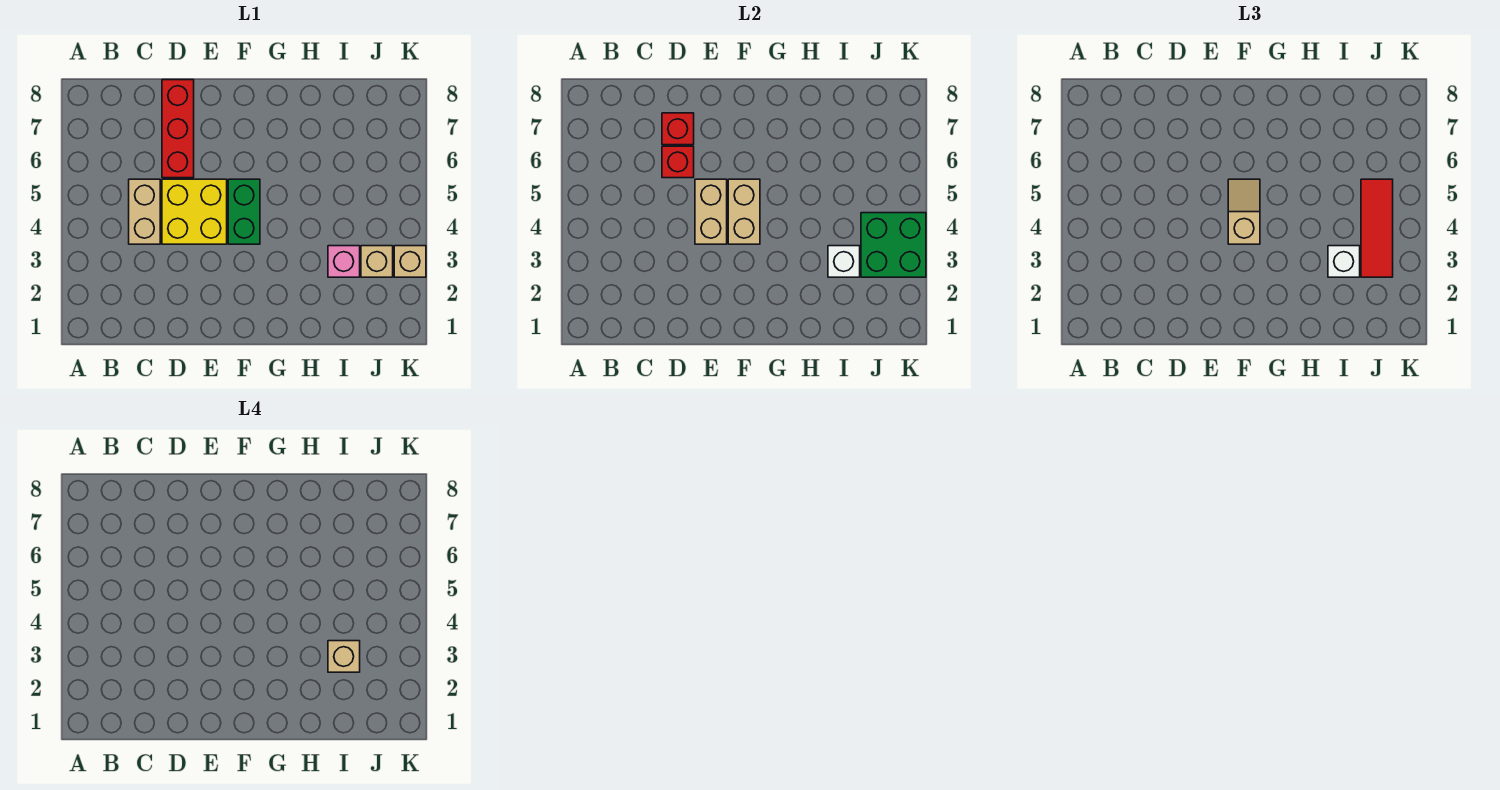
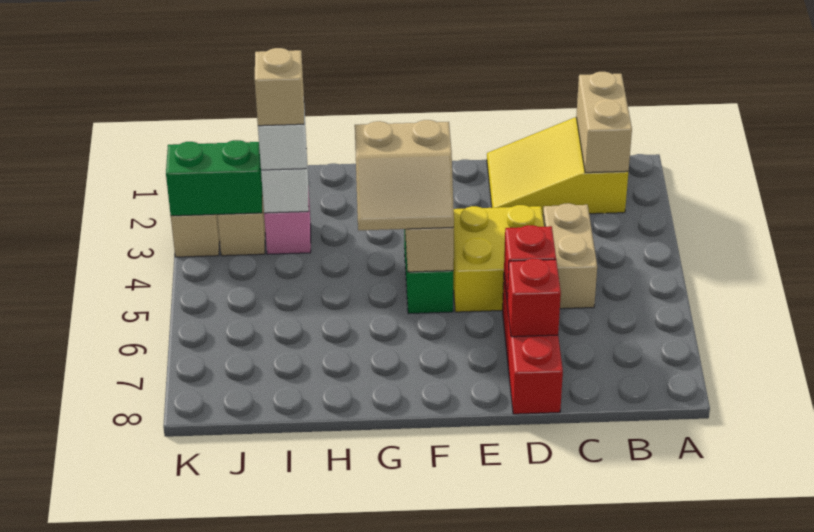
none -> yellow 2x3 slope [487,117,628,215]
tan 1x2 brick [695,179,727,244] -> tan 1x2 brick moved to [576,72,632,173]
tan 1x2 slope [1228,179,1260,244] -> tan 2x2 slope [355,120,454,230]
green 2x2 brick [861,213,926,277] -> green 1x2 brick [166,140,262,216]
red 1x3 tile [1361,179,1393,277] -> none

